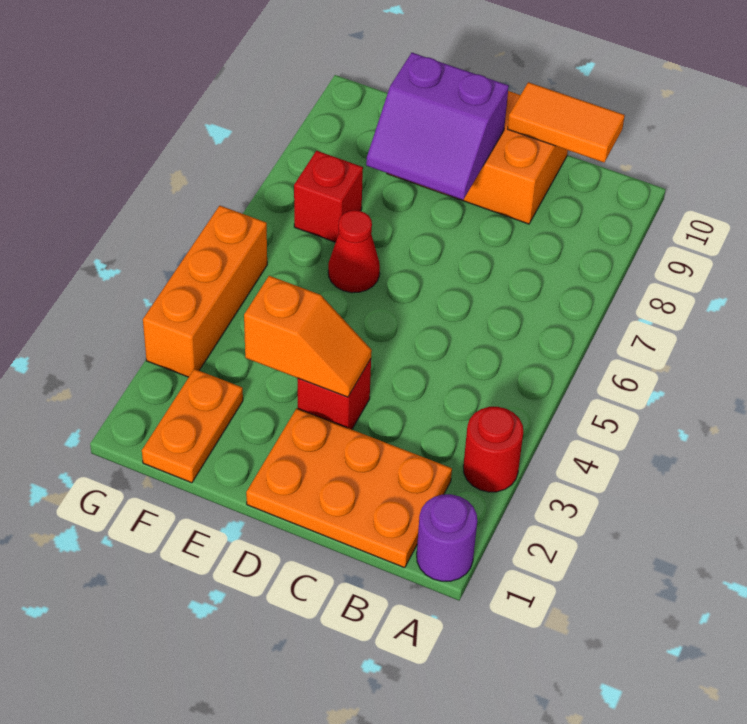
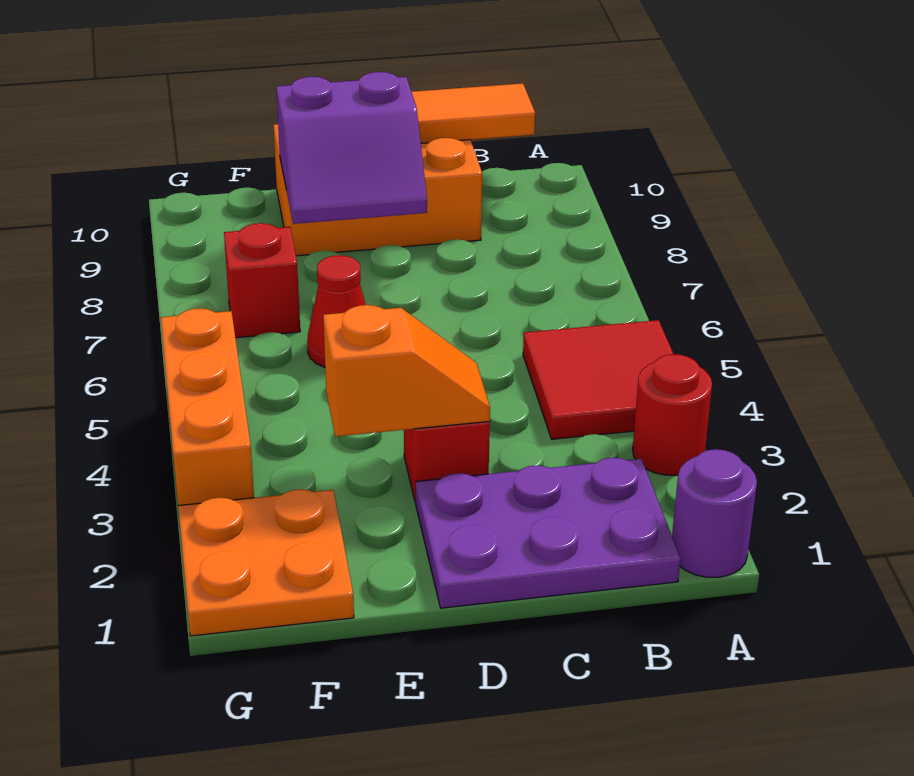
none -> red 2x2 tile [523,320,674,439]
orange 2x3 plate [246,408,452,568] -> purple 2x3 plate [416,458,681,608]
orange 1x2 plate [142,369,243,483] -> orange 2x2 plate [178,489,354,636]

